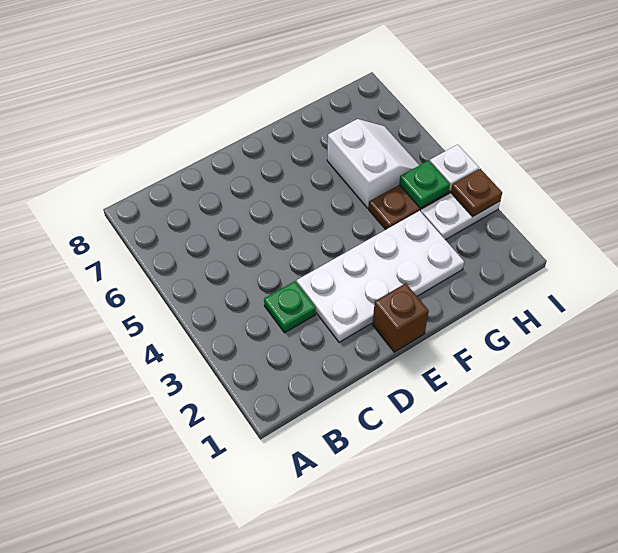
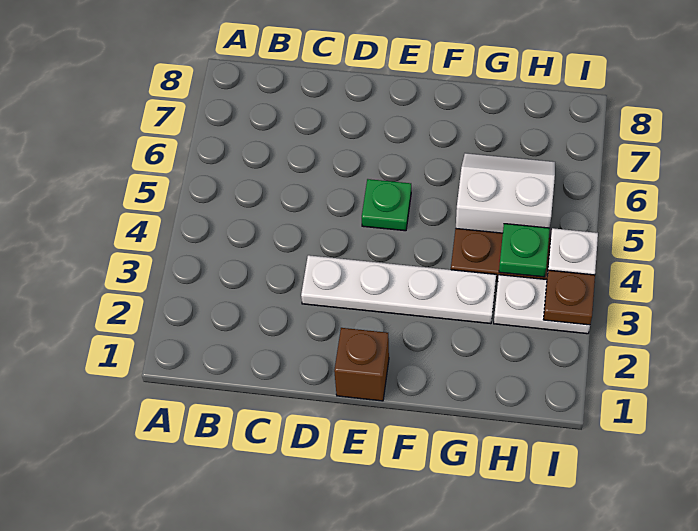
green 1x1 plate [264,281,316,333] -> green 1x1 plate moved to [362,179,411,231]
white 2x4 plate [297,211,464,342] -> white 1x4 plate [301,255,496,324]
white 2x2 slope [327,119,419,208] -> white 2x2 slope turned to [456,153,555,233]

